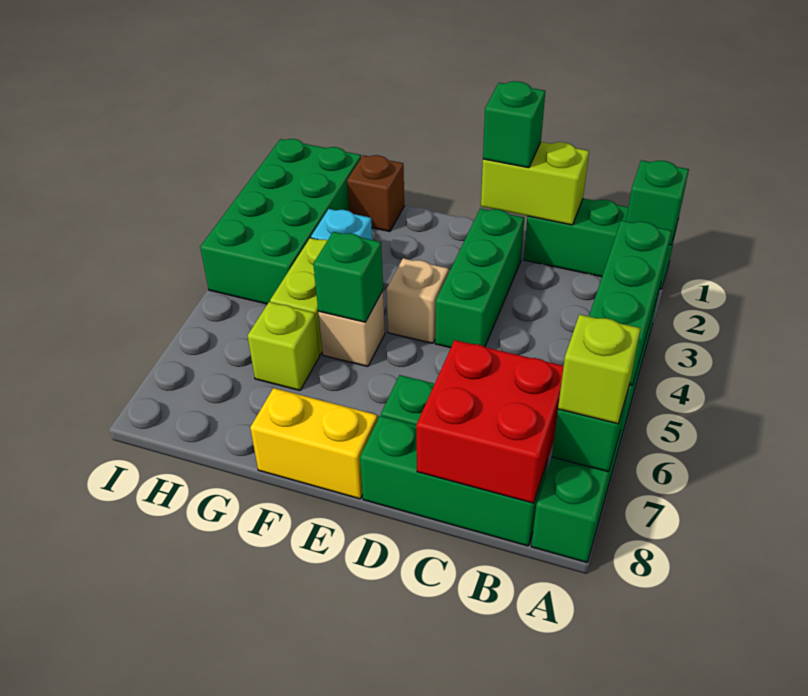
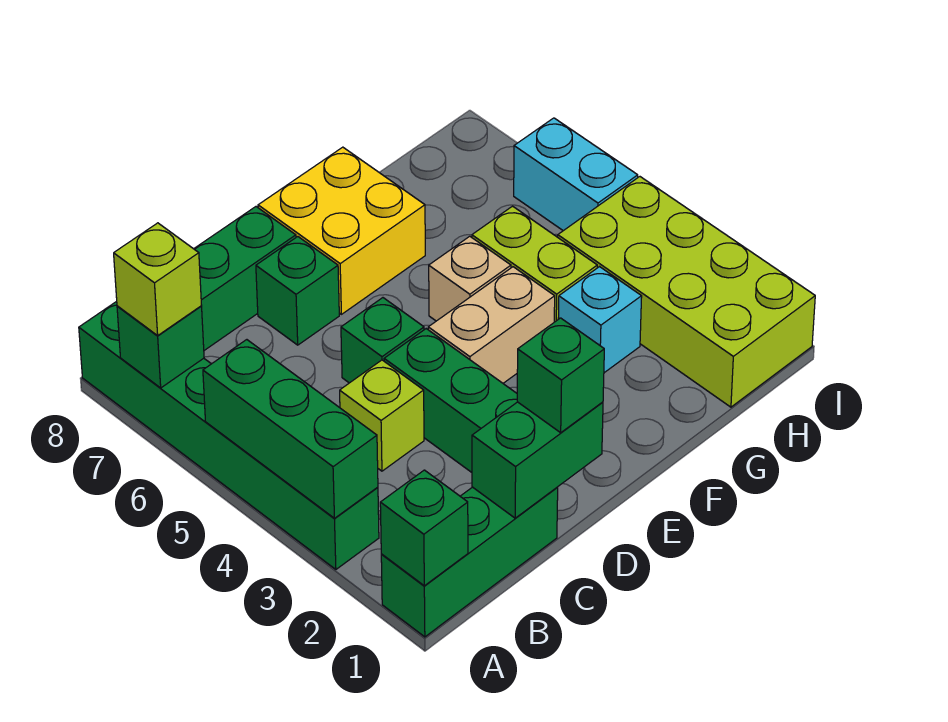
red 2x2 brick [416,340,564,503] -> none
lime 1x2 brick [481,142,589,225] -> green 1x2 brick [472,402,603,518]
tan 1x1 brick [386,258,449,343] -> tan 1x2 brick [428,267,555,383]
yellow 1x2 brick [250,388,378,499] -> yellow 2x2 brick [258,147,425,314]
green 1x1 brick [313,232,383,322] -> green 1x1 brick moved to [341,298,424,383]
brown 1x1 brick [347,155,404,232] -> none
lime 1x1 brick [248,302,320,390] -> lime 1x1 brick moved to [340,360,424,471]
green 2x4 brick [200,139,361,304] -> lime 2x4 brick [558,177,815,407]
none -> cyan 1x2 brick [514,118,638,231]

